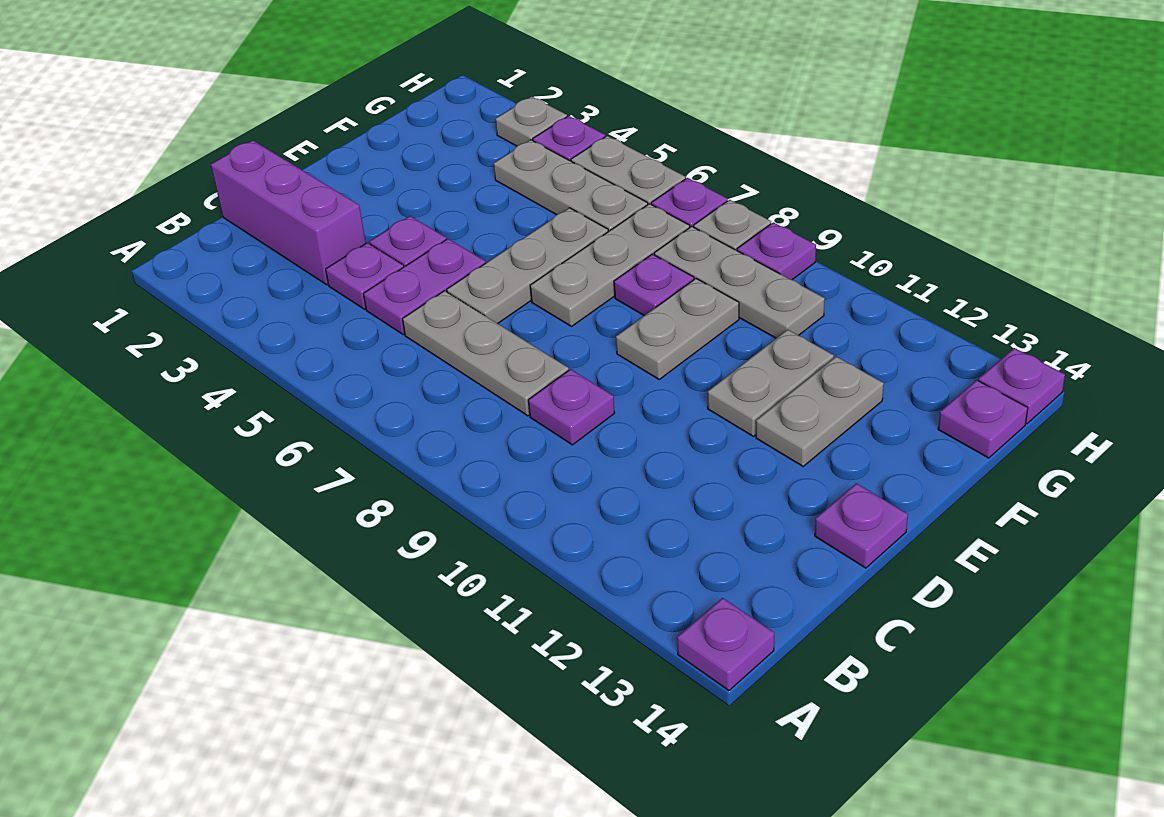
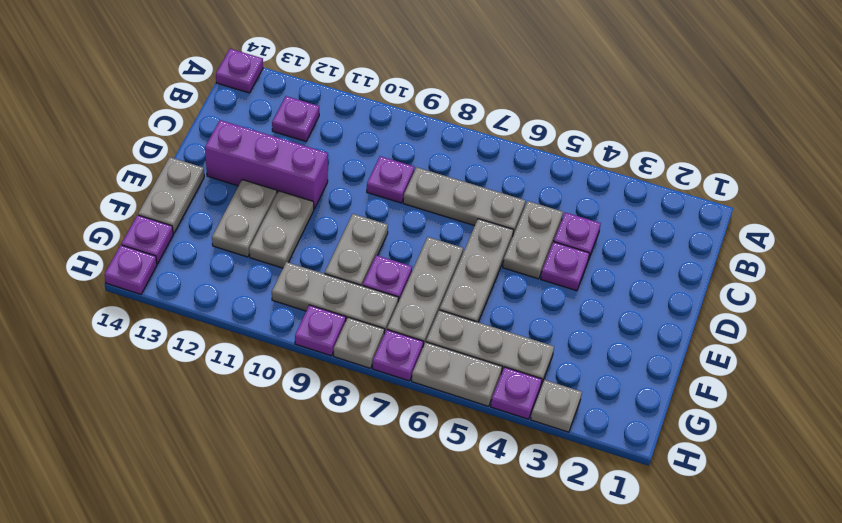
purple 1x3 brick [211,140,366,285] -> purple 1x3 brick moved to [205,120,328,209]
purple 1x2 plate [364,239,486,335] -> grey 1x2 plate [503,201,563,279]
purple 1x1 plate [815,483,908,568] -> purple 1x1 plate moved to [272,96,319,141]
none -> grey 1x2 plate [138,157,204,234]

